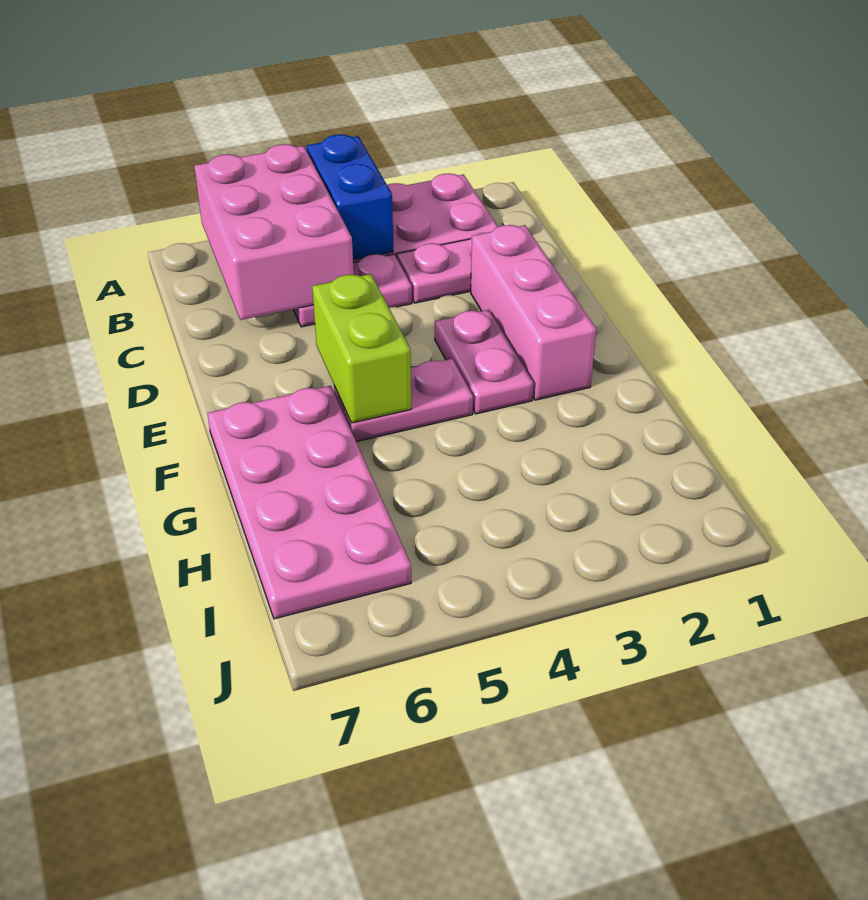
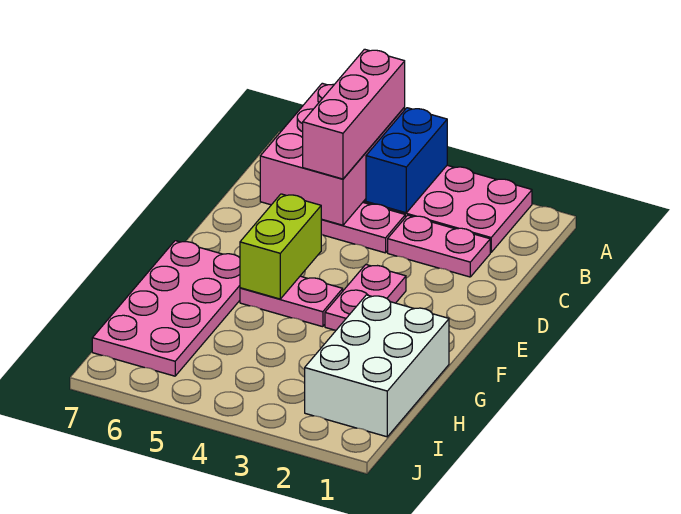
pink 1x3 brick [471,225,596,400] -> pink 1x3 brick moved to [303,49,405,179]
none -> white 2x3 brick [305,295,449,437]

